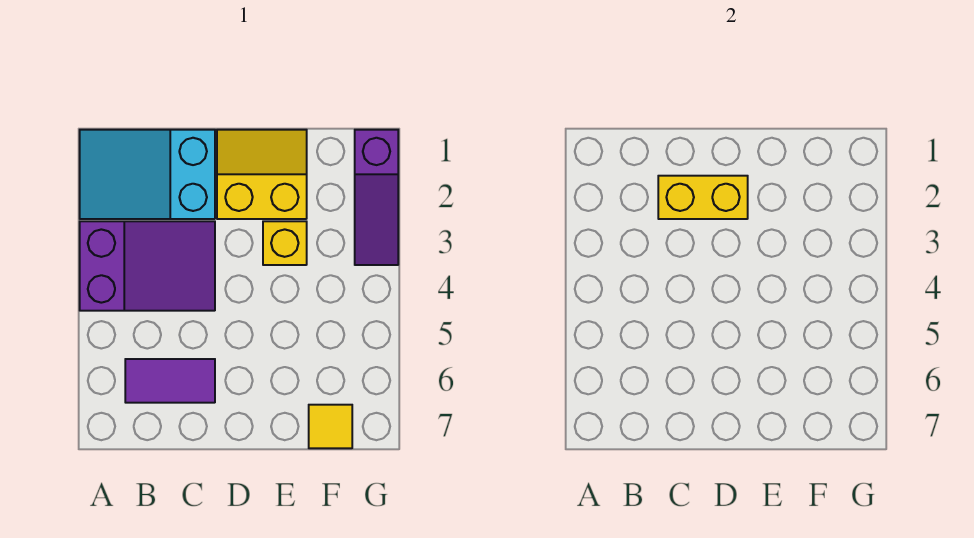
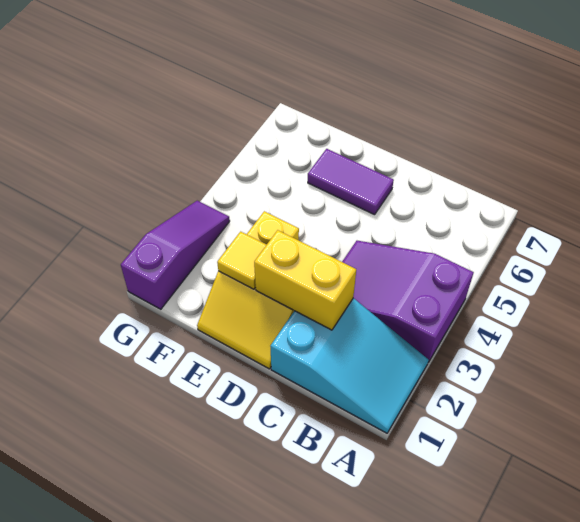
purple 1x2 tile [125,359,215,403] -> purple 1x2 tile moved to [308,149,394,215]
yellow 1x1 tile [309,405,352,448] -> yellow 1x1 tile moved to [217,232,266,289]

